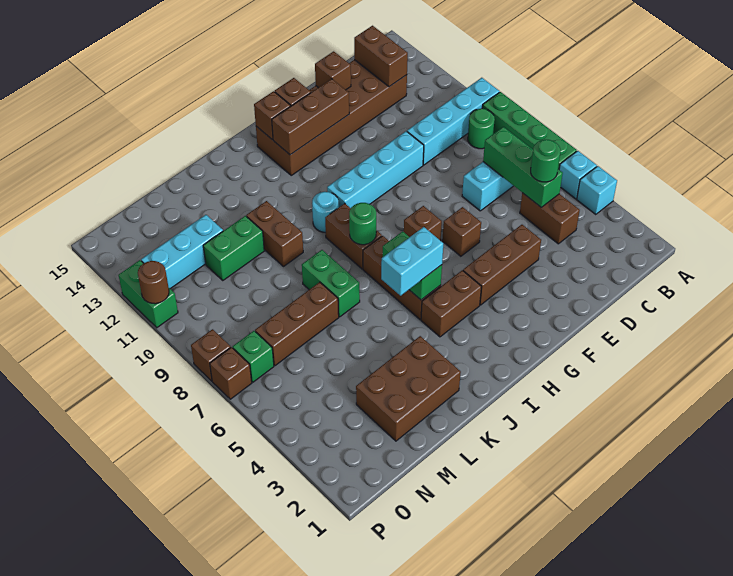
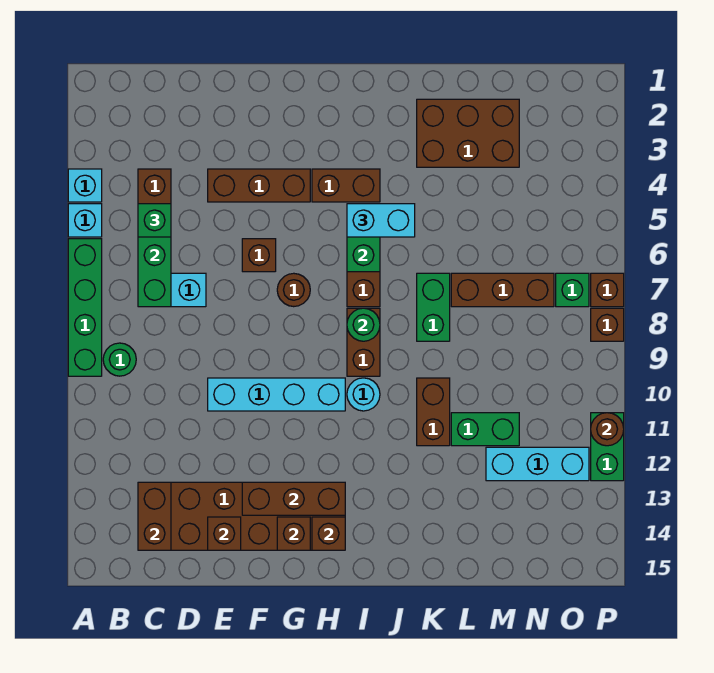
cyan 1x4 brick [407,78,500,165] -> none
green 1x1 round brick [531,140,560,182] -> green 1x1 brick [138,204,171,237]
brown 1x1 brick [404,206,442,241] -> brown 1x1 round brick [277,273,310,307]

